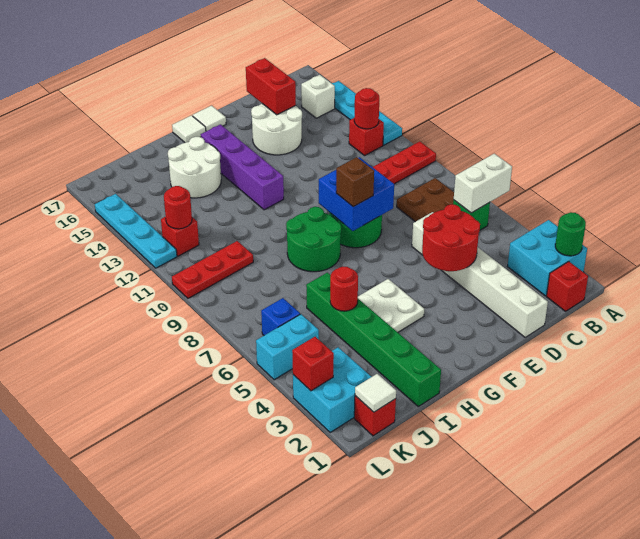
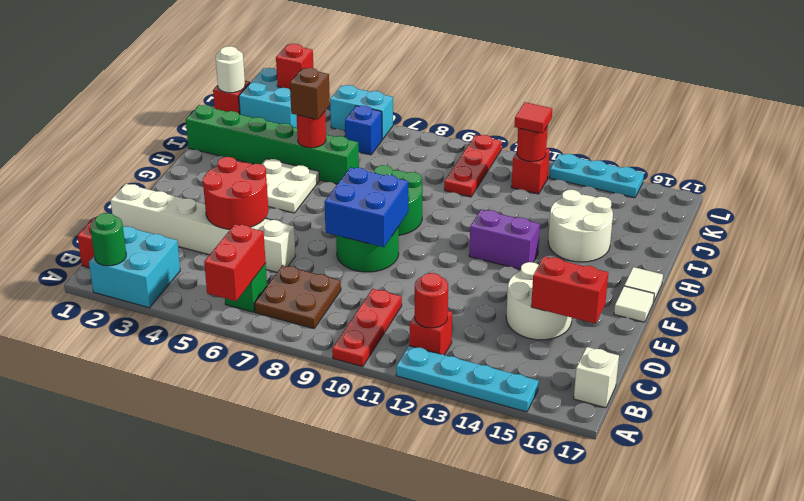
white 1x2 brick [454,154,512,213] -> red 1x2 brick [204,224,266,301]
white 1x1 brick [301,75,335,118] -> white 1x1 brick moved to [574,347,619,408]
brown 1x1 brick [336,157,374,207] -> brown 1x1 brick moved to [290,68,330,120]
purple 1x4 brick [201,124,284,210] -> purple 1x2 brick [469,210,540,269]
white 1x1 tile [355,374,396,412] -> white 1x1 round brick [216,46,245,93]
cyan 1x2 brick [256,314,319,380] -> cyan 1x2 brick turned to [330,85,393,140]
none -> red 1x1 tile [514,102,552,133]
cyan 1x4 plate [95,194,177,268] -> cyan 1x3 plate [550,154,644,198]

